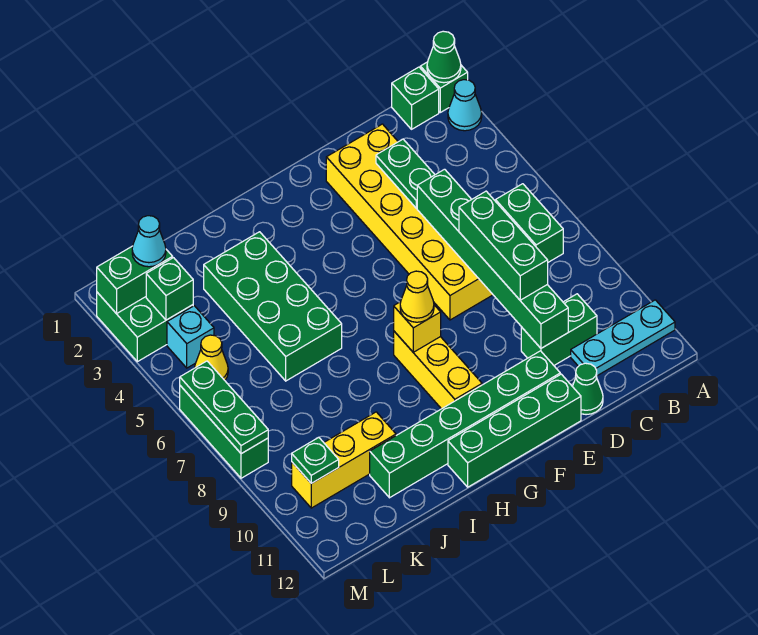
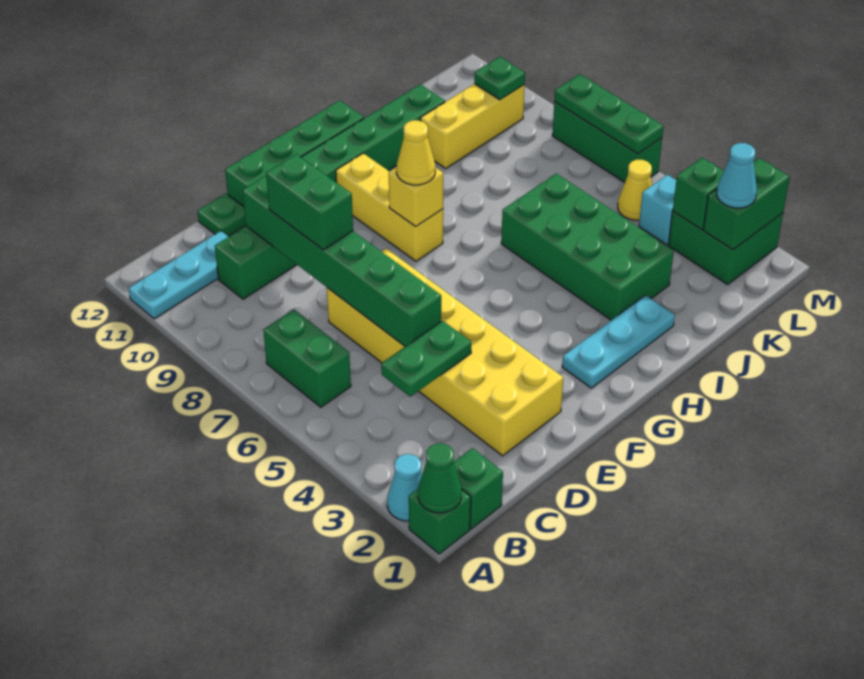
green 1x2 plate [376,139,435,208] -> green 1x2 plate turned to [381,321,471,397]
green 1x3 brick [459,191,548,300] -> green 1x2 brick [266,154,353,250]
green 1x1 cone [572,363,603,415] -> green 1x1 plate [197,194,246,236]
none -> cyan 1x3 plate [562,295,675,388]

